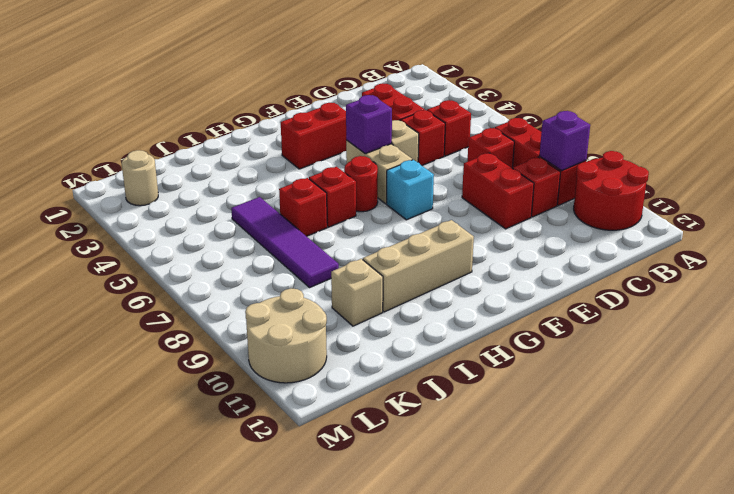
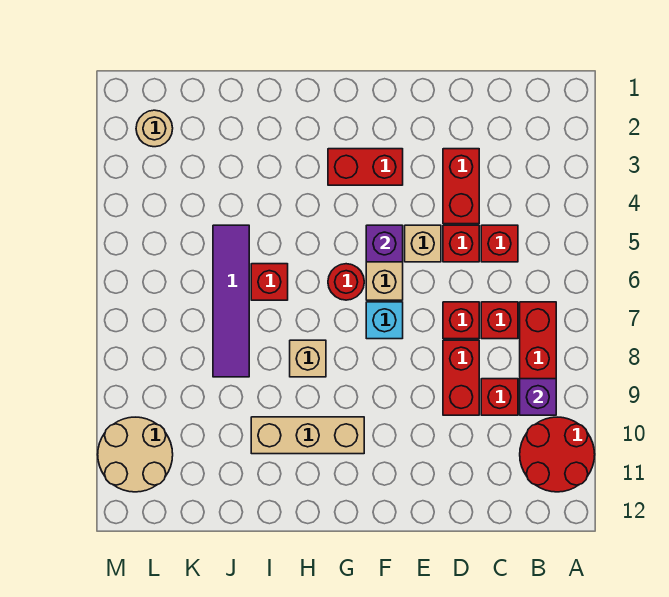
red 1x1 brick [309,167,356,227] -> red 1x1 brick moved to [443,302,479,339]
tan 1x1 brick [331,259,383,326] -> tan 1x1 brick moved to [290,340,326,377]

